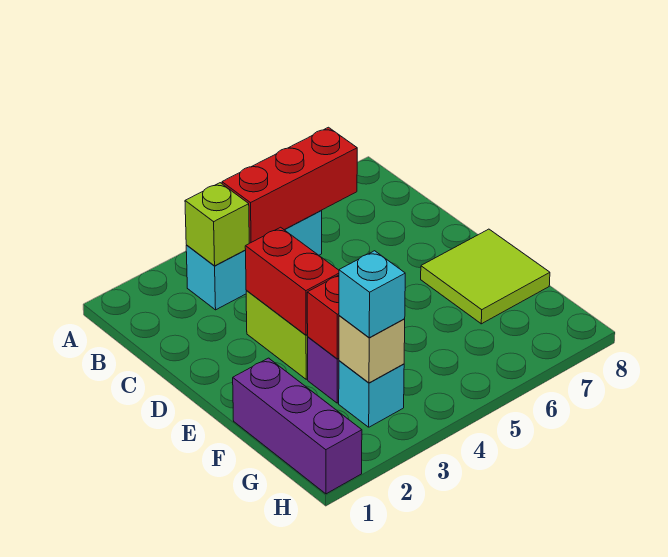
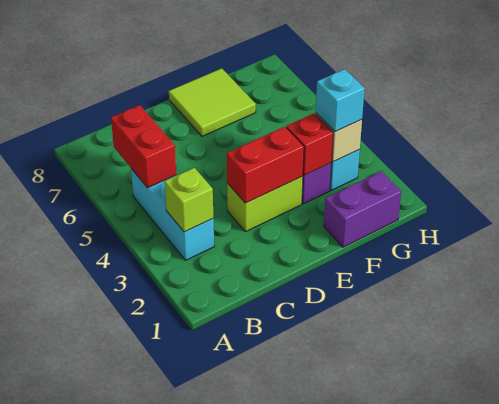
red 1x3 brick [222,127,357,243] -> red 1x2 brick [111,105,176,188]
purple 1x3 brick [233,358,362,494] -> purple 1x2 brick [324,171,401,247]

